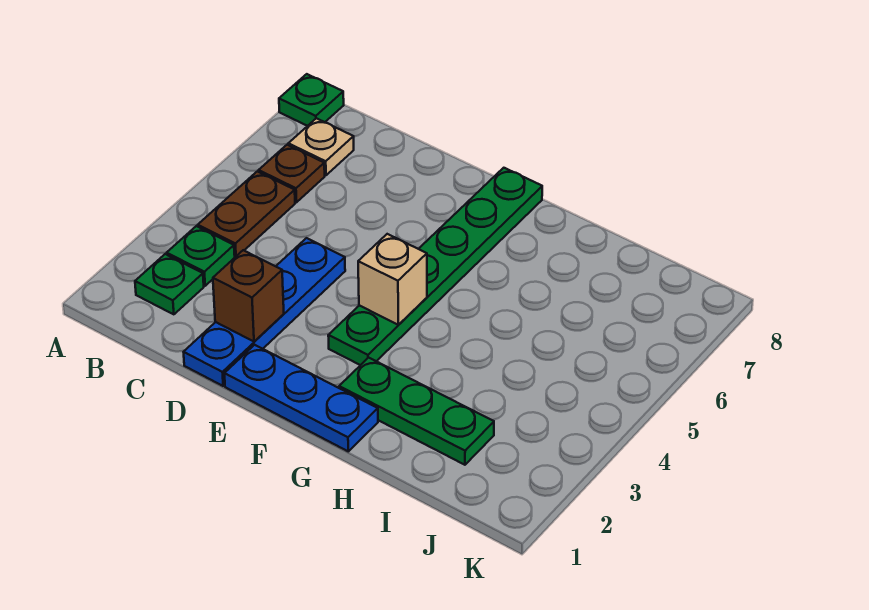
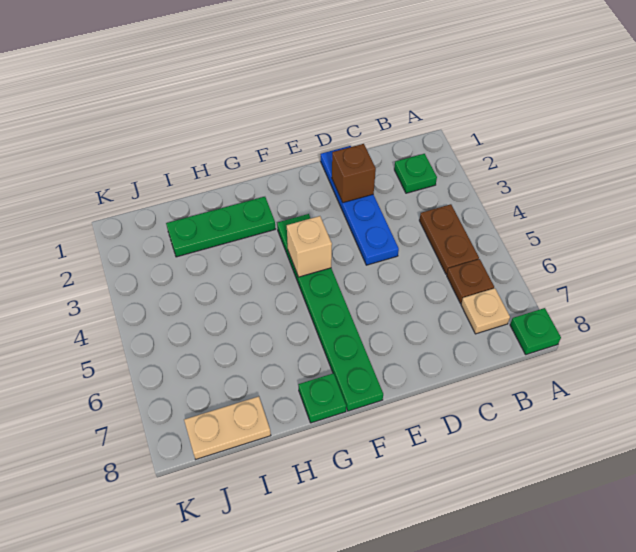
green 1x1 plate [167,226,235,286] -> green 1x1 plate moved to [298,373,346,423]
blue 1x3 plate [224,345,378,451] -> none
none -> tan 1x2 plate [184,396,271,459]

